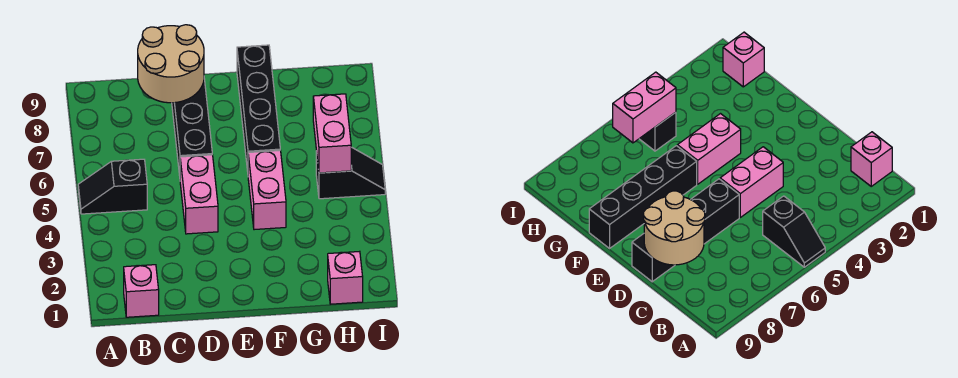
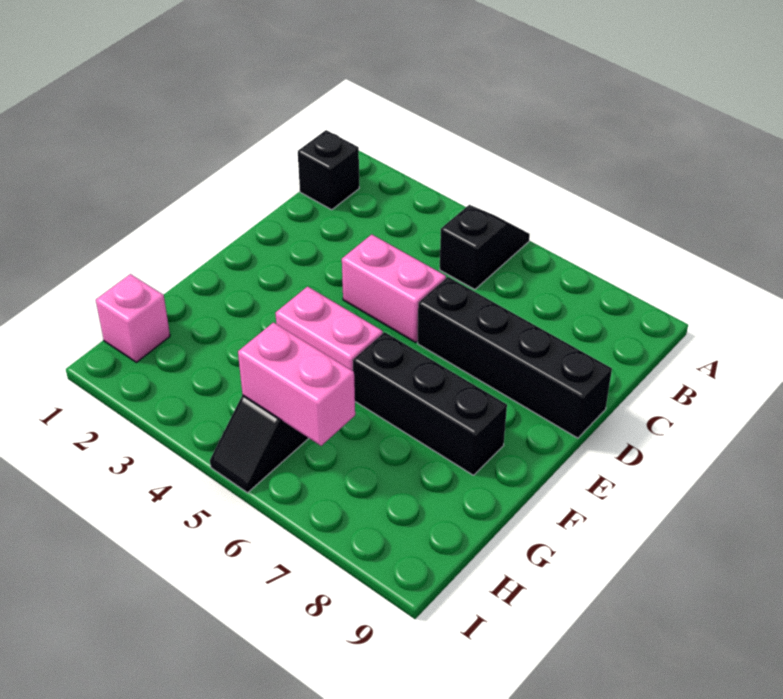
pink 1x1 brick [124,265,159,317] -> black 1x1 brick [298,130,359,210]
tan 2x2 round brick [138,25,204,103] -> none
black 1x4 brick [237,45,280,171] -> black 1x3 brick [353,332,507,475]

